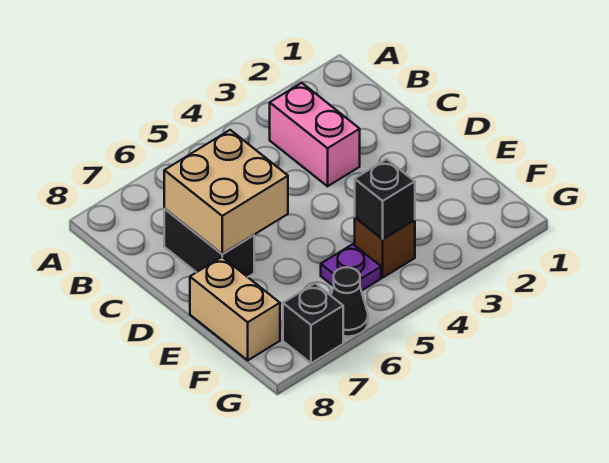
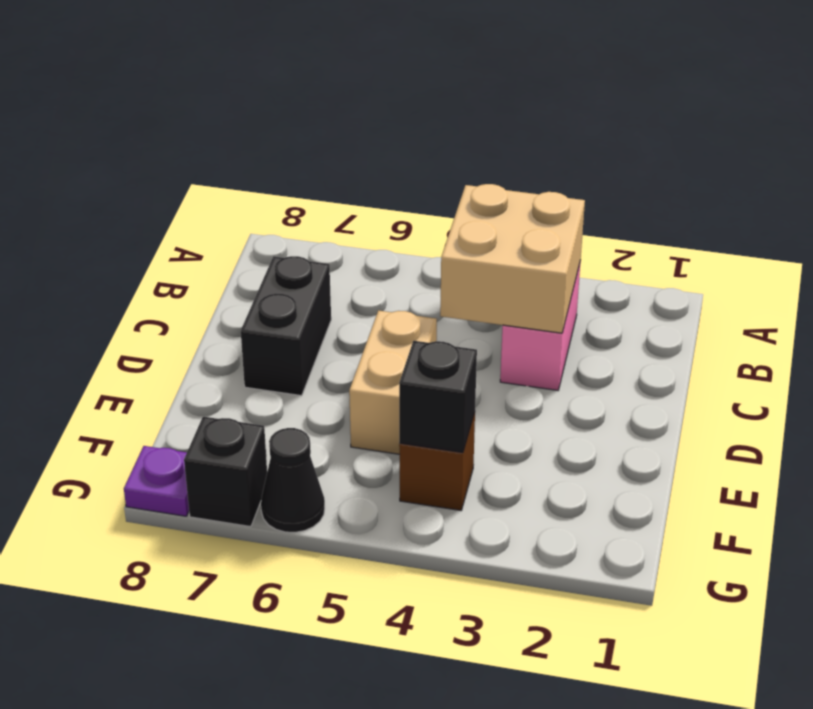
tan 2x2 brick [164,130,288,254] -> tan 2x2 brick moved to [440,184,585,333]
tan 1x2 brick [190,257,280,360] -> tan 1x2 brick moved to [349,310,437,454]
purple 1x1 plate [321,244,381,291] -> purple 1x1 plate moved to [124,446,189,516]

